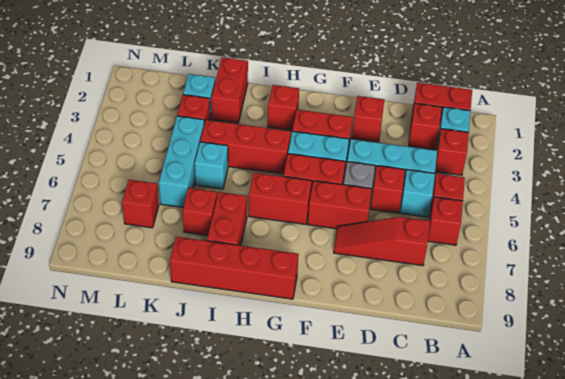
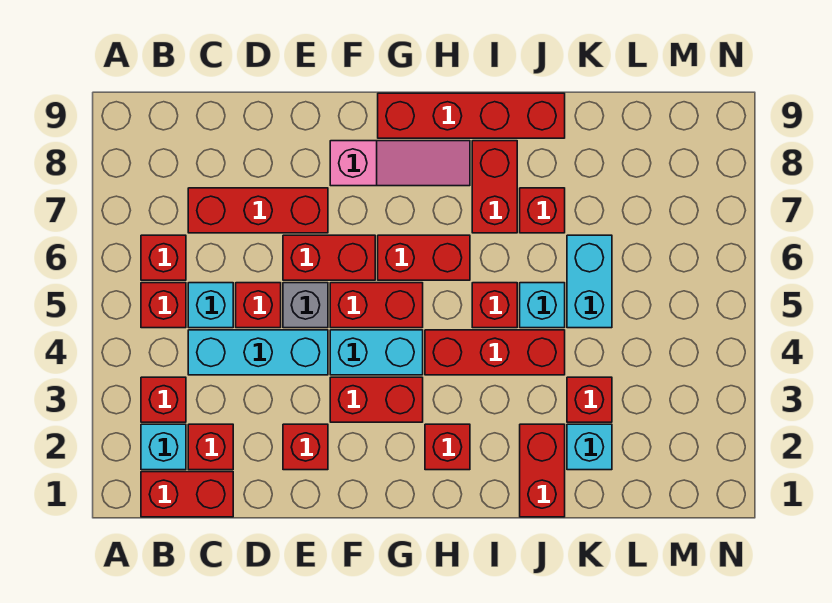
red 1x3 slope [334,217,430,266] -> red 1x3 brick [188,188,328,233]
none -> pink 1x3 slope [330,141,470,186]
cyan 1x3 brick [159,116,204,207] -> cyan 1x2 brick [567,235,612,328]
red 1x1 brick [122,180,159,228] -> red 1x1 brick moved to [472,283,517,328]

